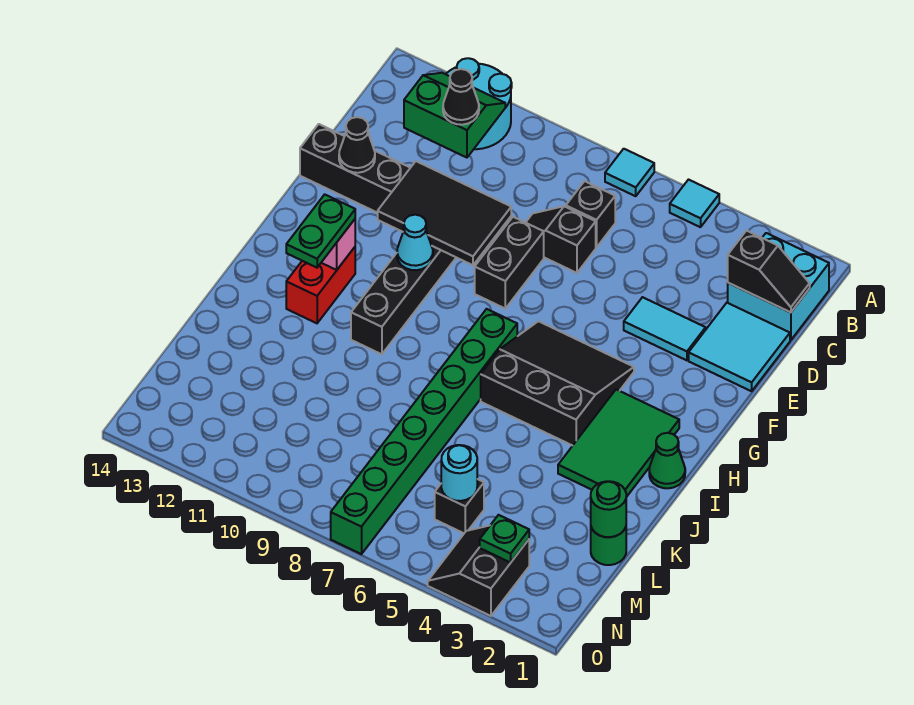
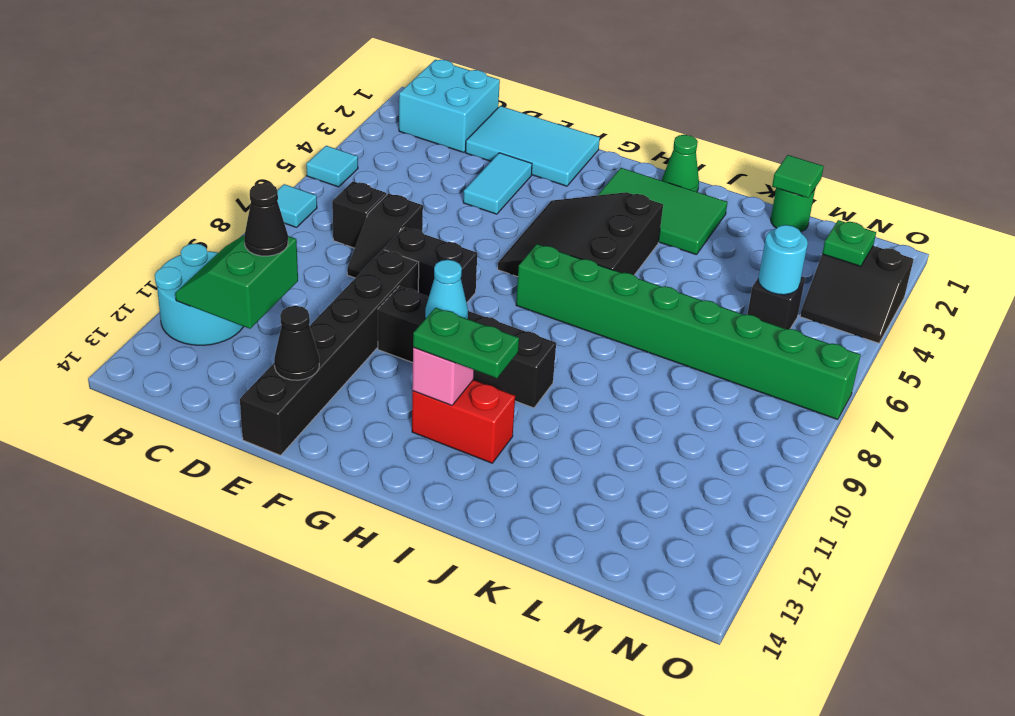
black 1x2 slope [728,231,810,313] -> none
cyan 2x2 tile [689,303,790,391] -> cyan 2x3 tile [465,106,600,186]
black 2x3 tile [378,161,511,265] -> none
green 1x1 round brick [591,481,626,537] -> green 1x1 tile [772,155,824,198]

